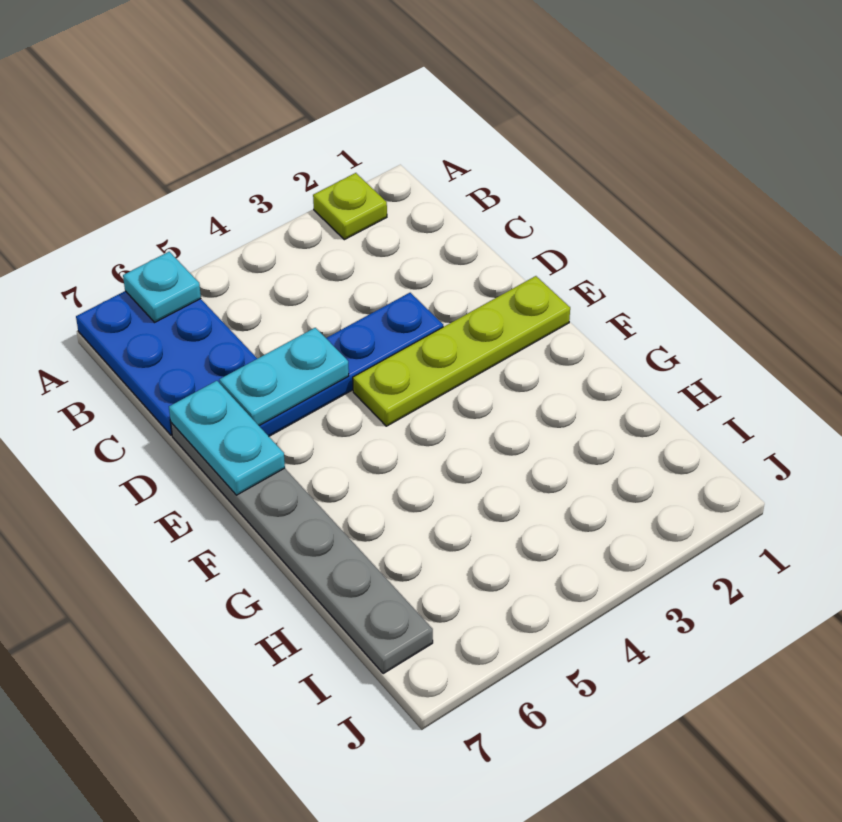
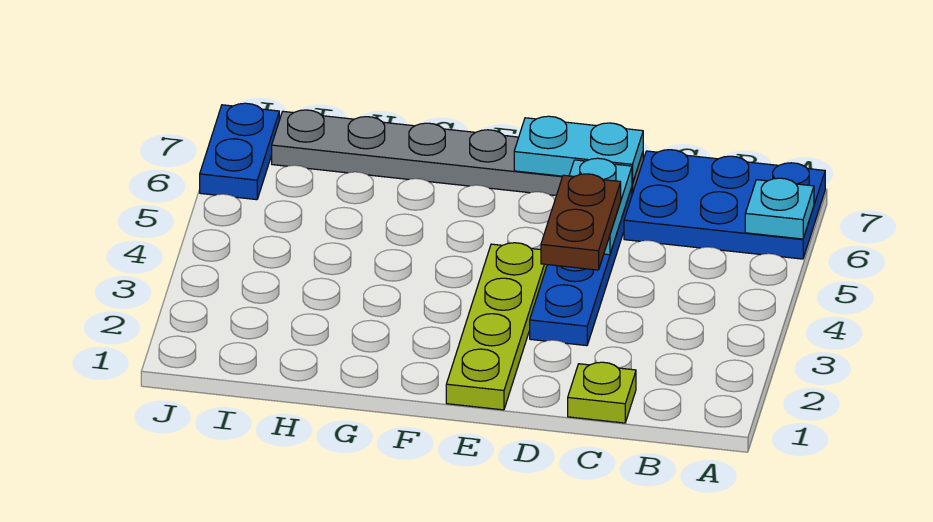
lime 1x1 plate [313,173,387,240] -> lime 1x1 plate moved to [568,362,636,423]
none -> brown 1x2 plate [541,174,621,270]
none -> blue 1x2 plate [200,103,279,200]

